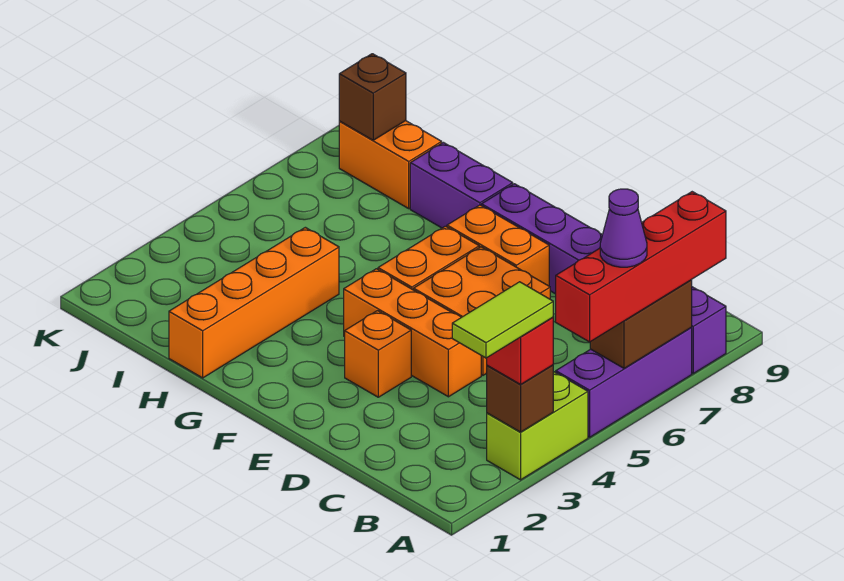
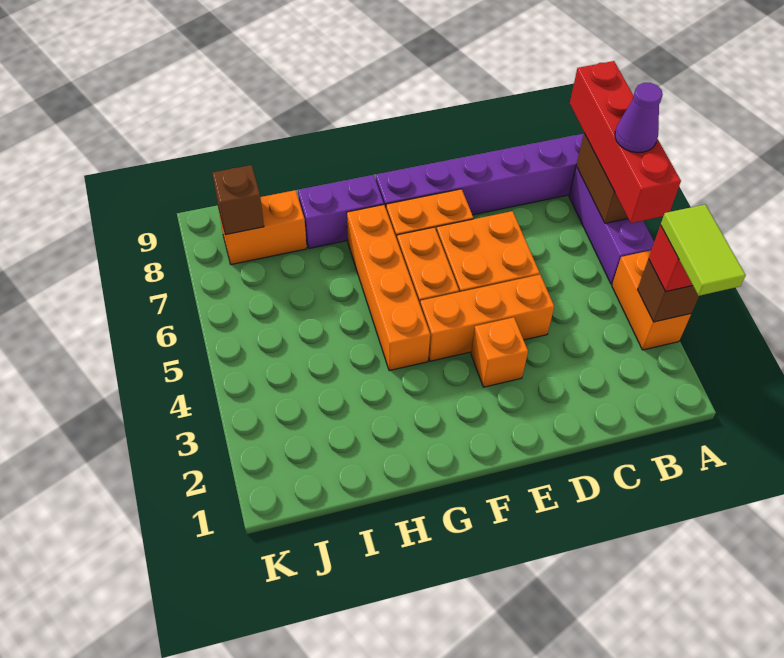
lime 1x2 brick [487,372,588,480] -> orange 1x2 brick [612,250,691,350]
orange 1x4 brick [169,227,339,378] -> orange 1x4 brick moved to [347,205,430,371]

